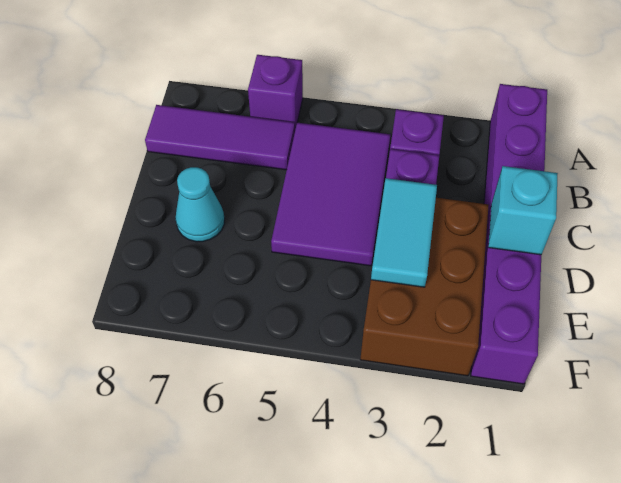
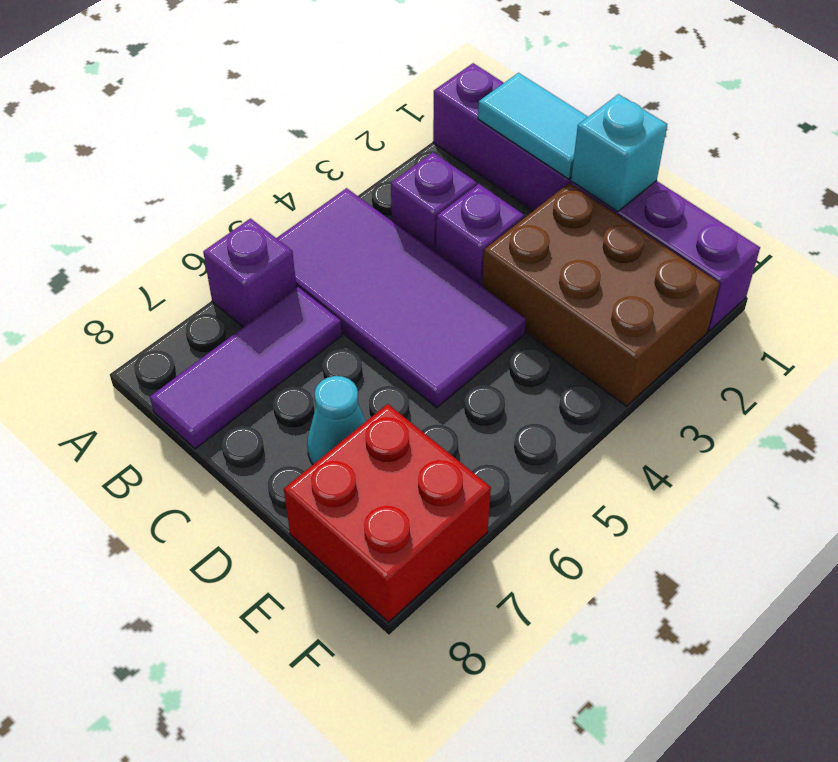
purple 2x3 tile [271,123,390,266] -> purple 2x4 tile [277,188,526,408]
cyan 1x2 tile [371,178,437,287] -> cyan 1x2 tile moved to [478,73,588,179]
none -> red 2x2 brick [284,404,491,622]

